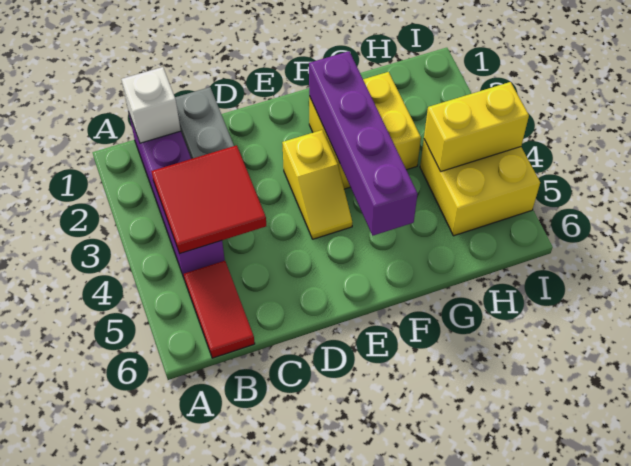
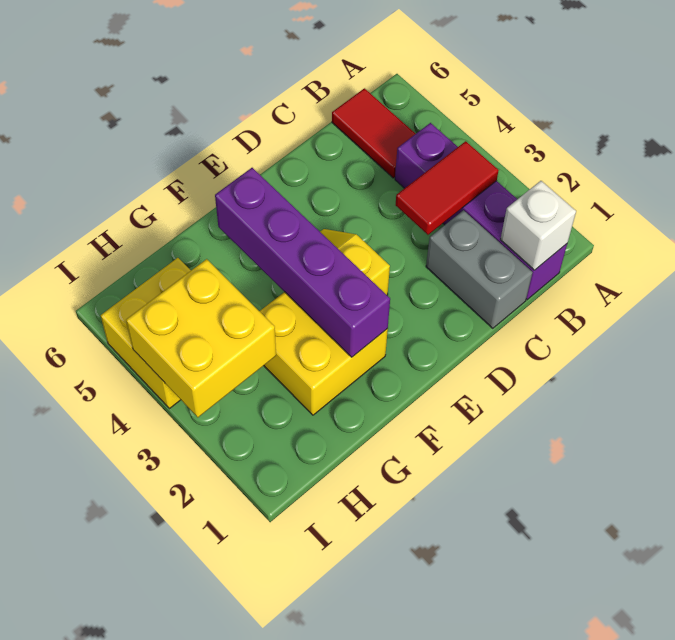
red 2x2 tile [151,145,266,254] -> red 1x2 tile [396,141,499,235]
yellow 1x2 brick [424,82,529,171] -> yellow 2x2 brick [126,259,276,417]

